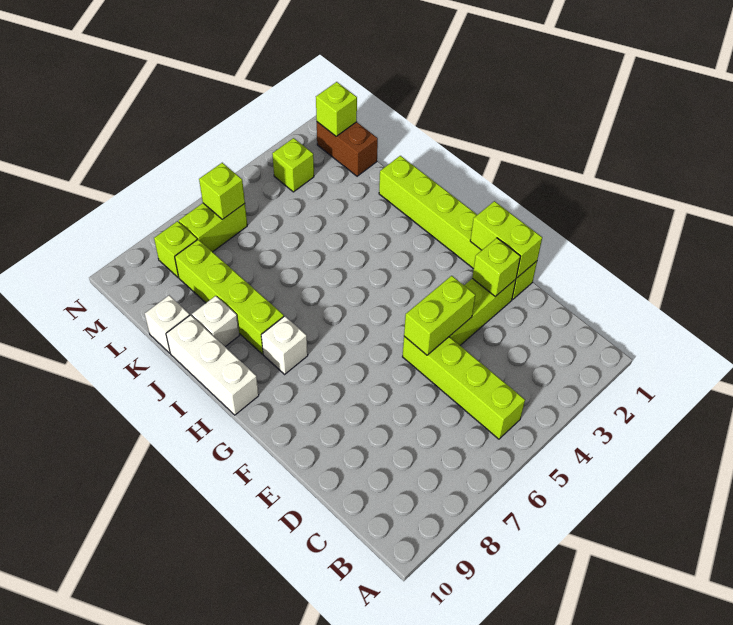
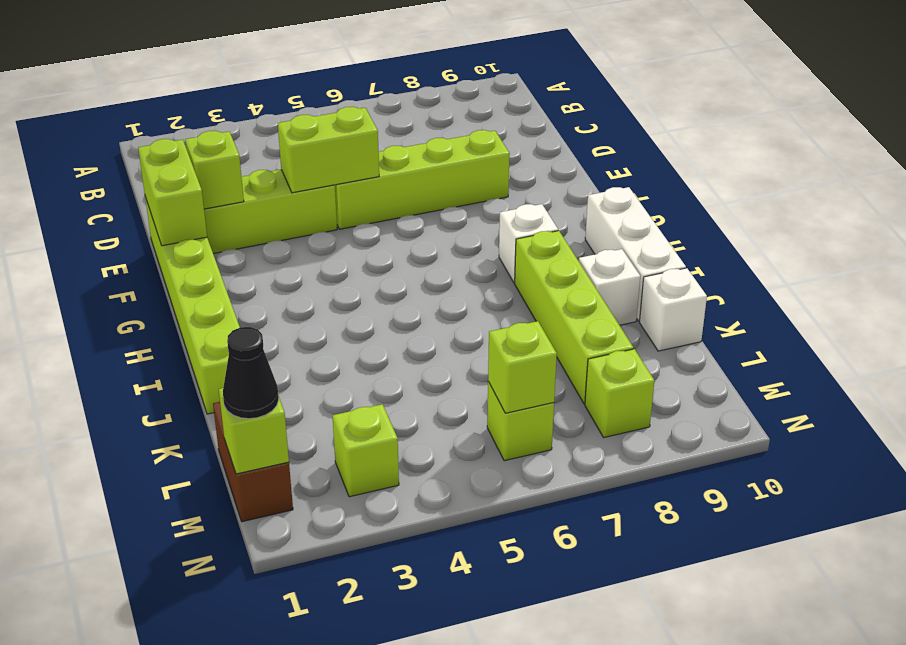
lime 1x4 brick [403,336,525,439] -> lime 1x4 brick turned to [335,130,510,229]
none -> black 1x1 cone [223,327,279,419]
lime 1x2 brick [179,203,247,252] -> lime 1x1 brick [487,381,554,461]

